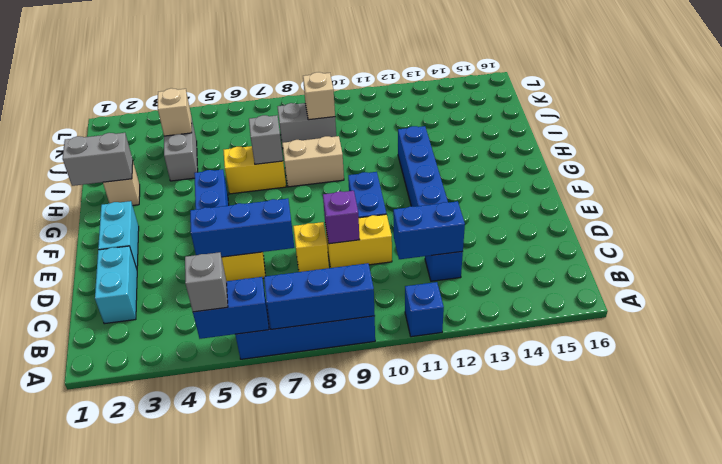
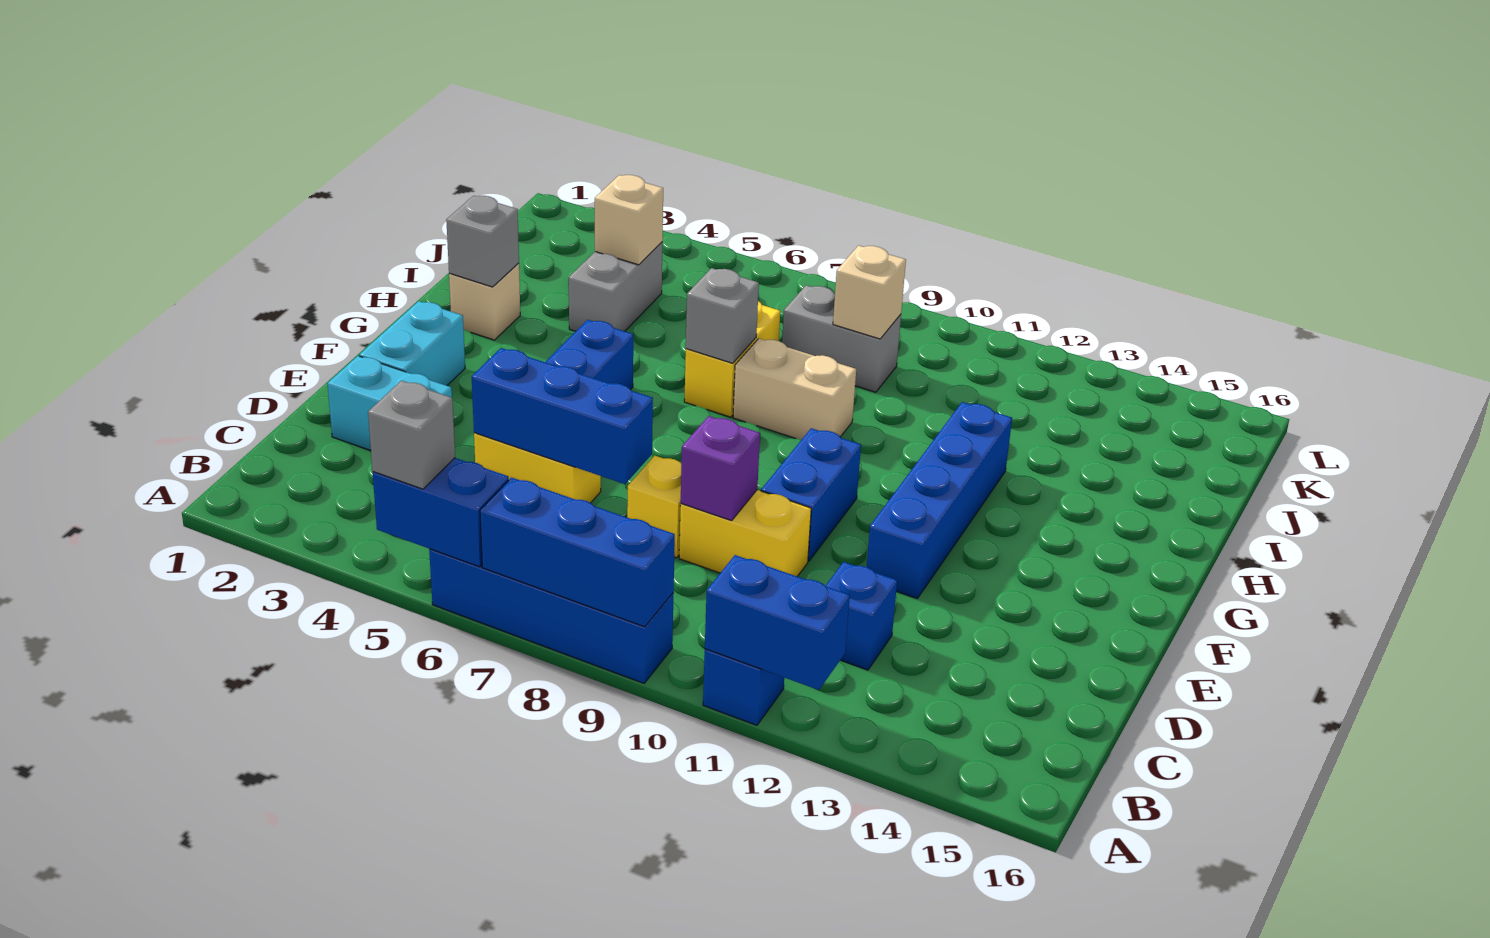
cyan 1x2 brick [95,246,137,324] -> cyan 1x2 brick turned to [327,356,452,451]
blue 1x2 brick [393,201,465,259] -> blue 1x2 brick moved to [705,555,850,690]
grey 1x2 brick [63,133,133,186] -> grey 1x1 brick [446,196,519,287]
yellow 1x2 brick [224,146,286,194] -> yellow 1x2 brick turned to [684,301,780,417]

